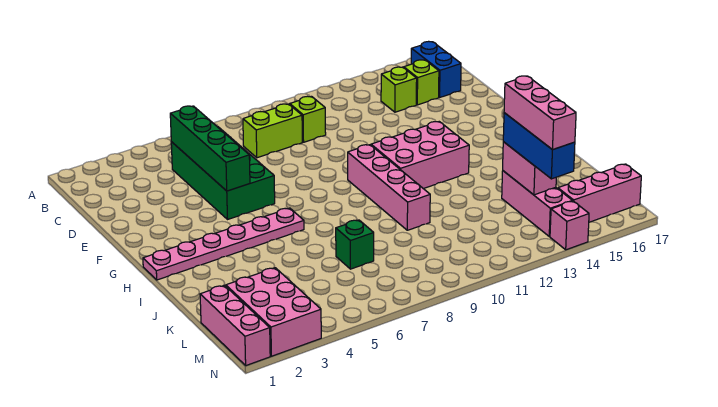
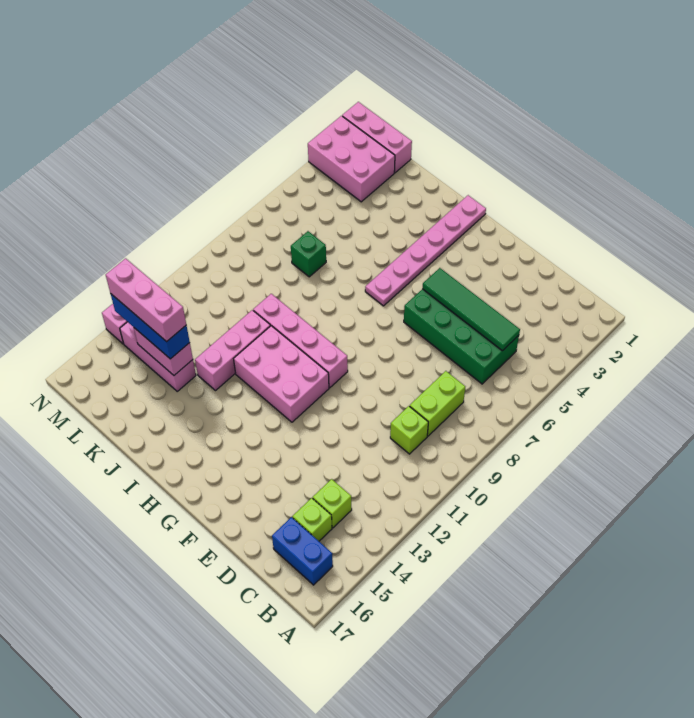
green 1x4 brick [170,106,250,191] -> green 1x4 tile [423,268,520,351]
pink 2x3 brick [371,122,469,189] -> pink 2x3 brick turned to [234,326,329,422]
pink 1x3 brick [558,164,641,222] -> pink 1x3 brick moved to [195,310,270,390]

